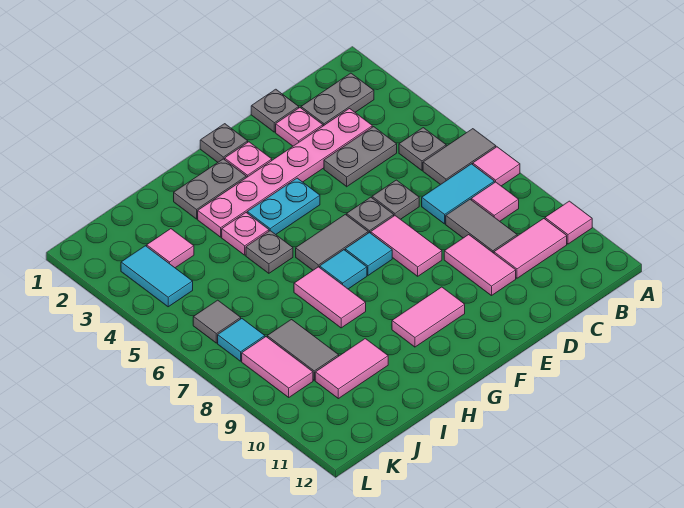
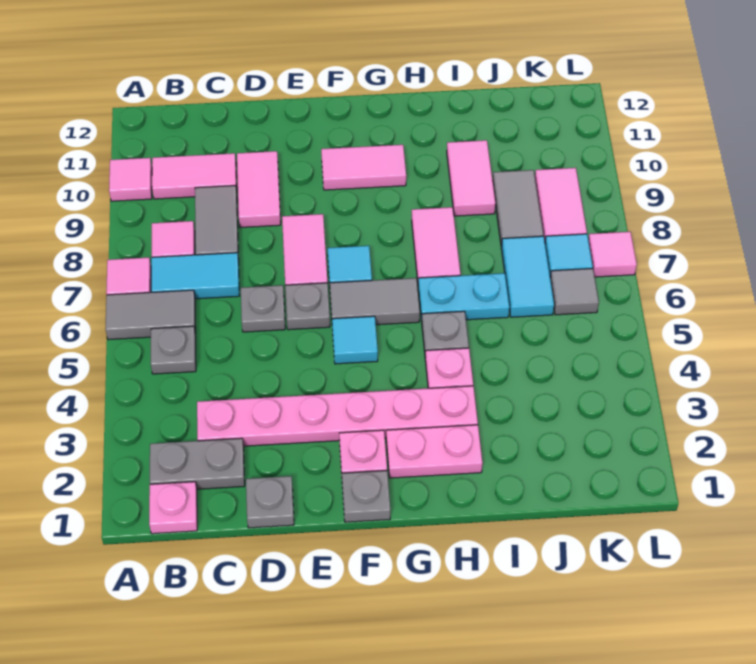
grey 1x2 plate [324,127,397,187] -> none
pink 1x1 plate [276,108,323,146] -> pink 1x1 plate moved to [149,482,197,534]
cyan 1x2 plate [247,178,320,234] -> cyan 1x2 plate moved to [418,273,509,321]
grey 1x2 plate [174,159,246,219] -> pink 1x2 plate [386,425,482,478]
cyan 1x1 tile [320,250,367,289] -> cyan 1x1 tile moved to [332,316,378,364]
pink 1x2 tile [315,339,388,399] -> pink 1x2 tile turned to [447,140,495,216]
pink 1x1 tile [147,229,194,268] -> pink 1x1 tile moved to [588,232,637,277]
cyan 1x2 tile [121,246,193,307] -> cyan 1x2 tile moved to [501,236,554,317]

